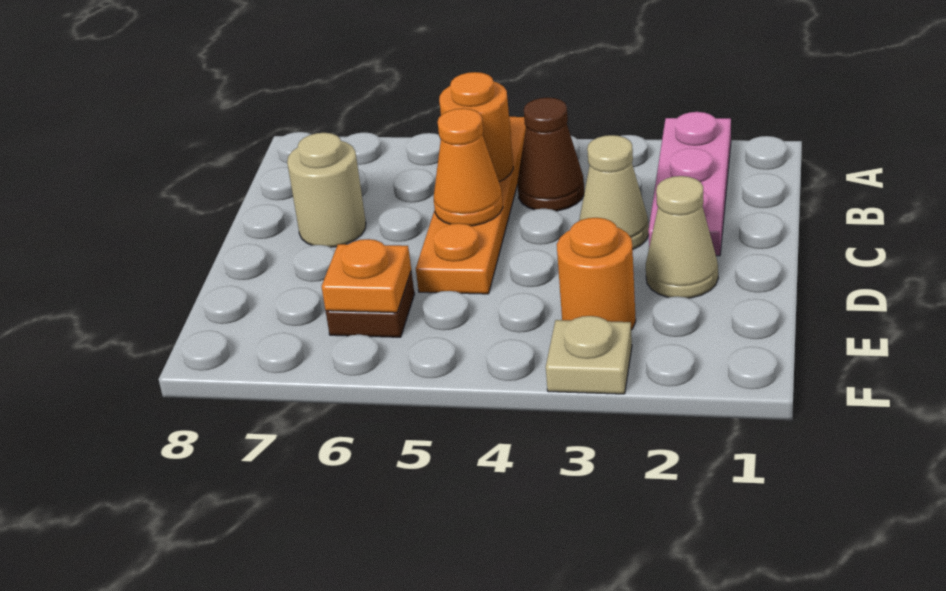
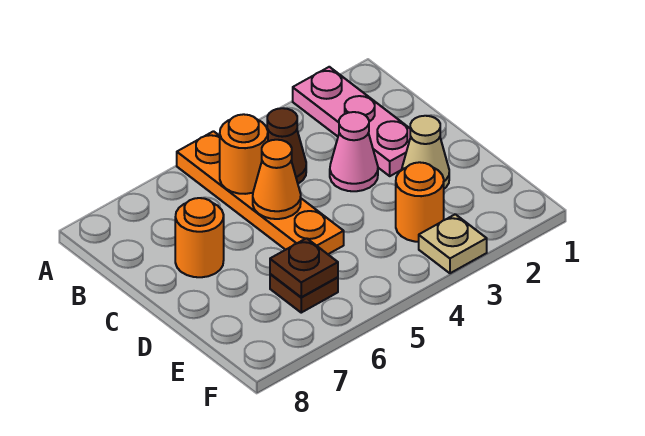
tan 1x1 cone [579,135,649,249] -> pink 1x1 cone [330,112,378,191]
tan 1x1 round brick [287,133,366,247] -> orange 1x1 round brick [175,198,224,277]
orange 1x1 plate [322,239,411,313] -> brown 1x1 plate [270,238,338,297]

